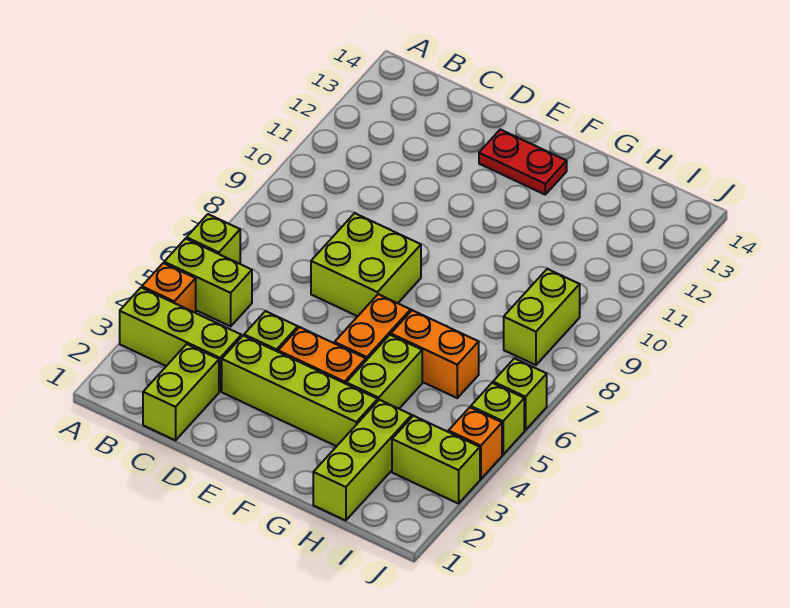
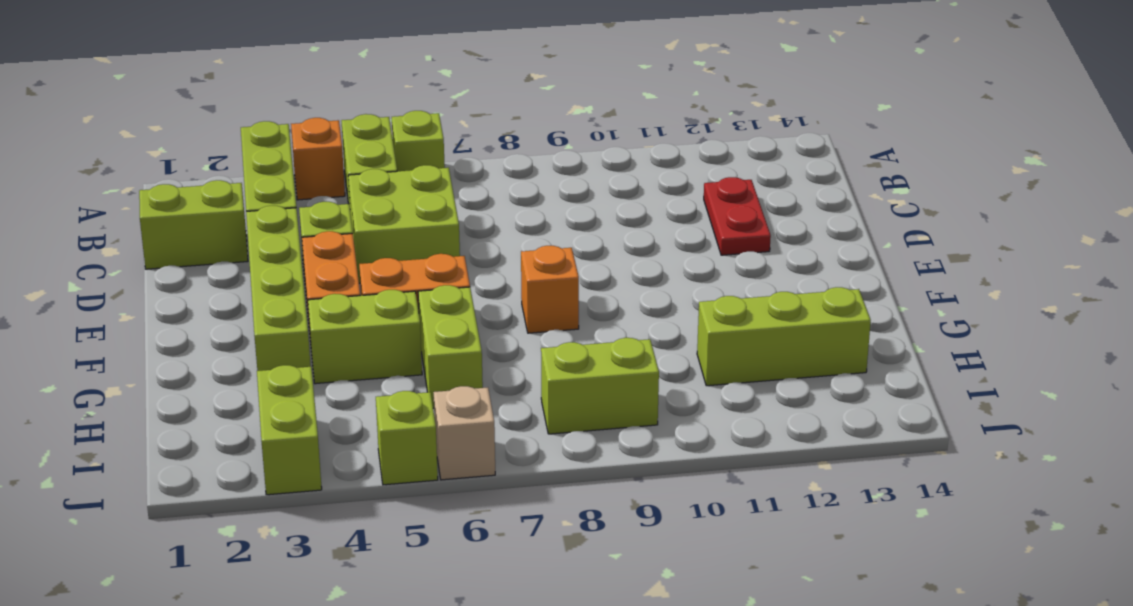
lime 2x2 brick [311,213,421,316] -> lime 2x2 brick moved to [348,165,460,283]
red 1x2 plate [479,129,567,194] -> red 1x2 plate moved to [704,177,771,255]
orange 1x2 brick [391,310,479,398] -> lime 1x2 brick [418,285,483,408]
lime 1x3 brick [313,400,412,521] -> lime 1x3 brick moved to [697,287,871,386]
orange 1x1 brick [448,407,502,479] -> orange 1x1 brick moved to [521,246,579,333]
lime 1x1 brick [493,358,547,430] -> tan 1x1 brick [433,386,495,480]

